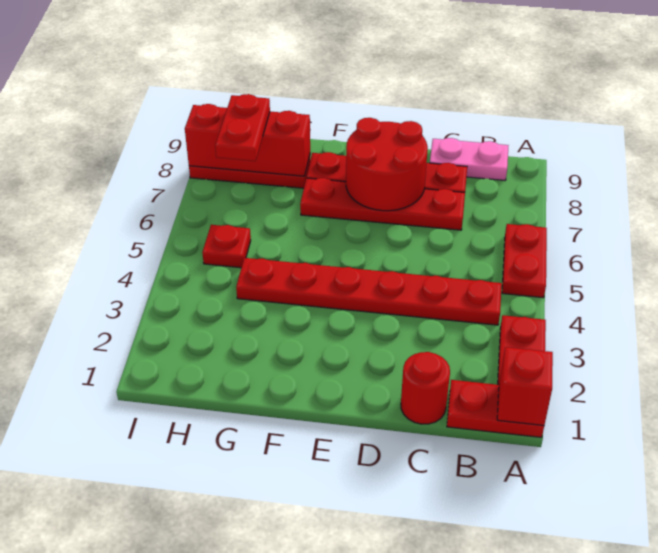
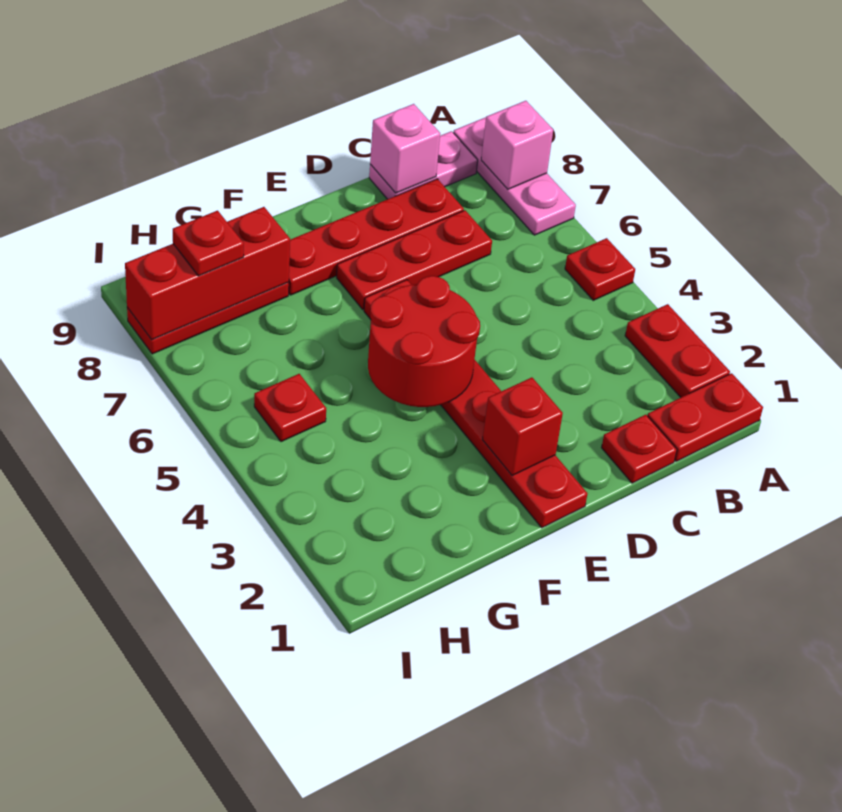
red 1x1 brick [497,347,553,425] -> red 1x1 brick moved to [482,377,563,476]
red 1x2 plate [502,224,547,298] -> red 1x1 plate [565,238,635,300]
none -> pink 1x3 plate [453,117,576,235]
none -> pink 1x1 brick [481,101,553,189]
red 1x6 plate [236,258,502,325] -> red 1x6 plate turned to [364,280,587,528]
red 1x1 round brick [401,352,450,424] -> red 1x1 plate [602,415,677,483]
red 1x4 plate [300,178,465,230] -> red 1x3 plate [337,210,492,310]
none -> pink 1x1 brick [370,104,440,193]
red 2x2 round brick [346,118,428,211] -> red 2x2 round brick moved to [368,276,480,407]
red 1x2 plate [215,94,270,161] -> red 1x1 plate [173,211,244,276]

